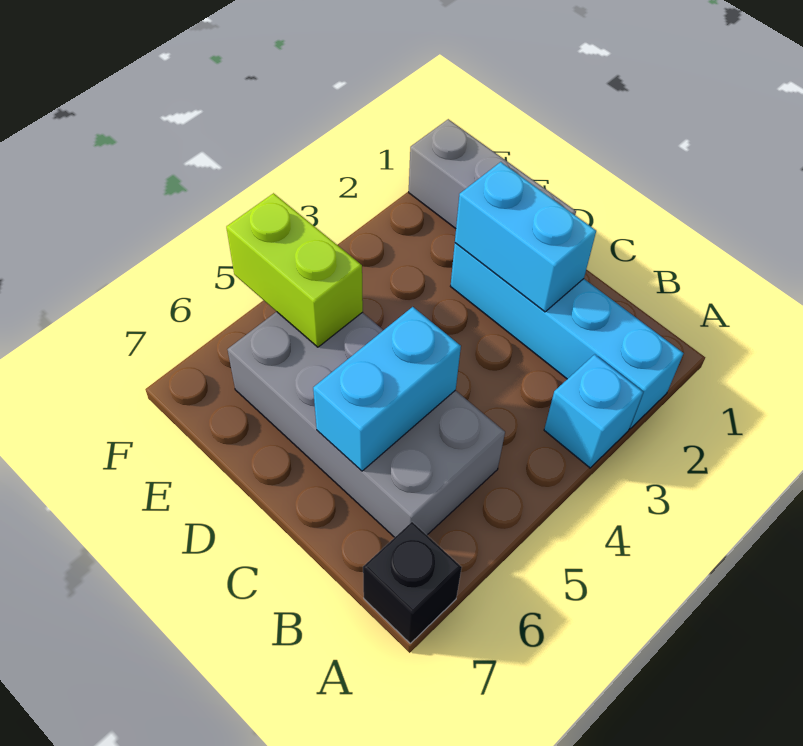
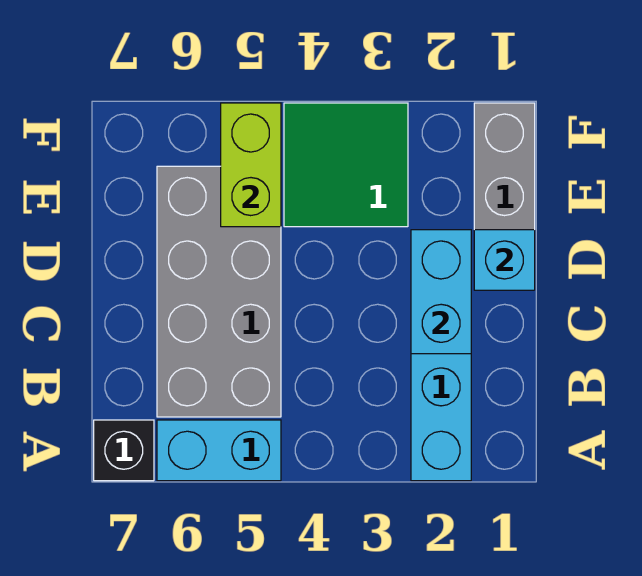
cyan 1x1 brick [544,354,643,468] -> cyan 1x1 brick moved to [474,230,535,290]
cyan 1x2 brick [313,307,461,471] -> cyan 1x2 brick moved to [157,420,281,481]
none -> green 2x2 tile [284,103,408,227]

